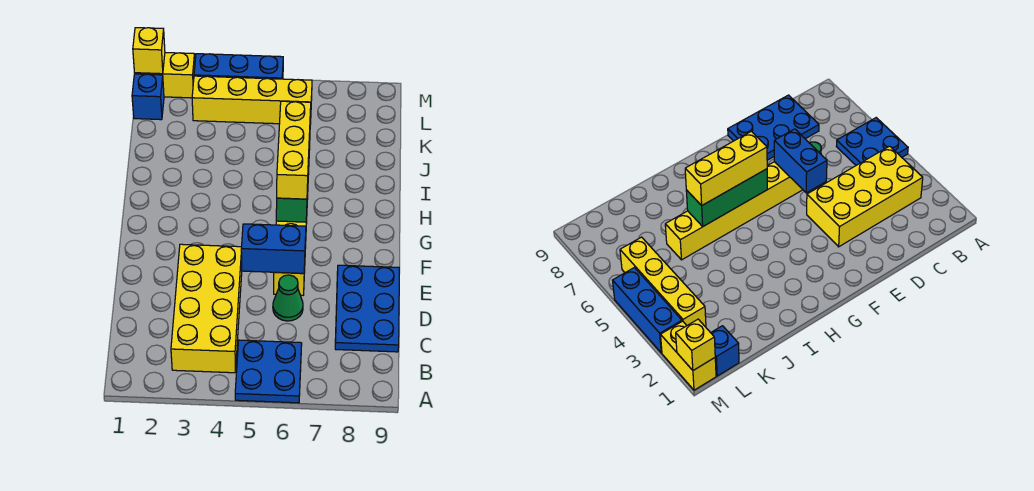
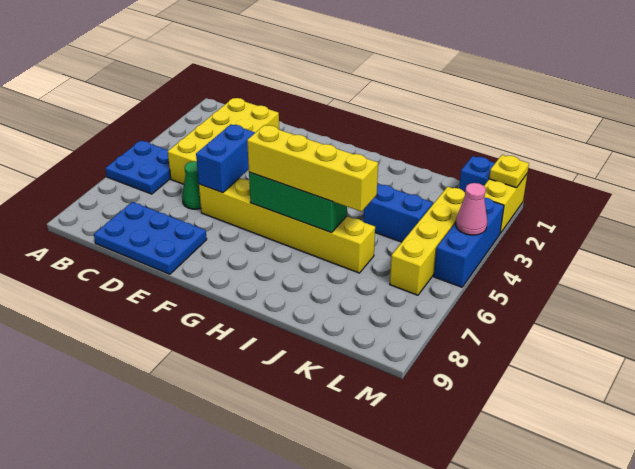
yellow 2x4 brick [171,244,242,373] -> yellow 2x4 brick turned to [168,98,279,184]
yellow 1x3 brick [277,101,311,199] -> yellow 1x4 brick [247,125,378,212]
none -> blue 1x2 brick [363,184,433,242]
yellow 1x1 brick [133,28,165,74] -> yellow 1x1 plate [489,155,529,188]
none -> pink 1x1 cone [456,183,487,235]

